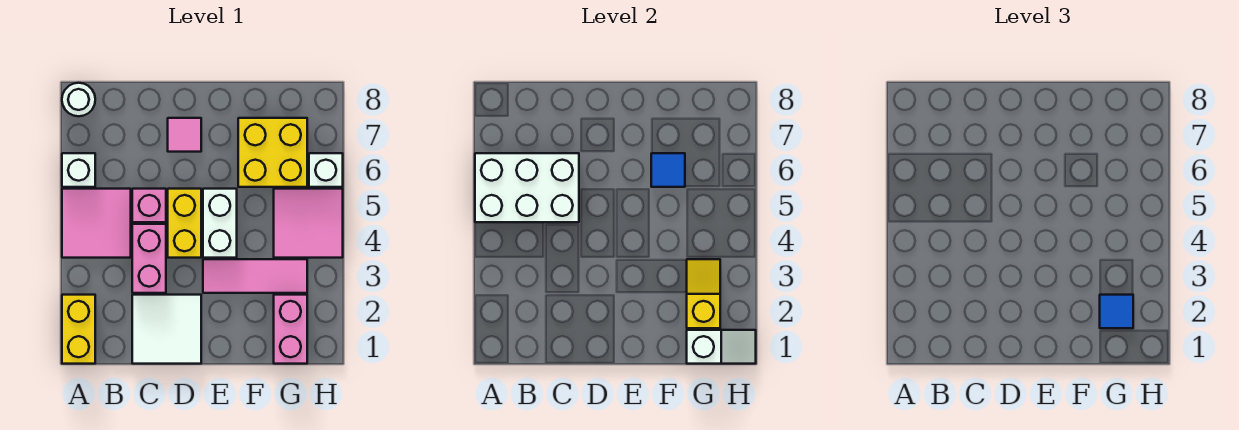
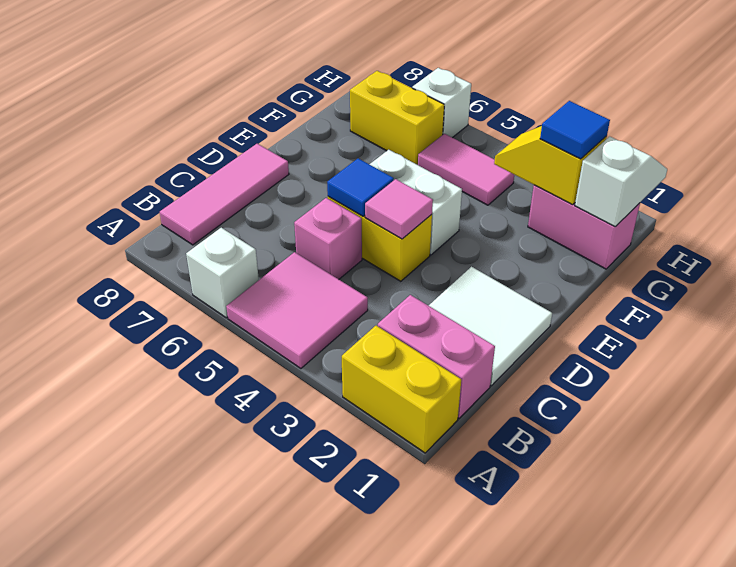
white 2x3 brick [475,153,579,222] -> none
white 1x1 round brick [62,83,95,116] -> none
pink 1x2 brick [132,224,166,293] -> pink 1x2 brick moved to [378,295,495,418]
pink 1x1 tile [168,118,201,152] -> pink 1x1 tile moved to [365,179,433,239]
pink 1x3 tile [203,259,307,293] -> pink 1x3 tile moved to [160,144,289,245]
yellow 2x2 brick [238,118,307,187] -> yellow 1x2 brick [350,71,444,165]
blue 1x1 tile [651,153,685,187] -> blue 1x1 tile moved to [327,158,394,216]
pink 2x2 tile [274,189,343,258] -> pink 1x2 tile [418,134,514,205]

